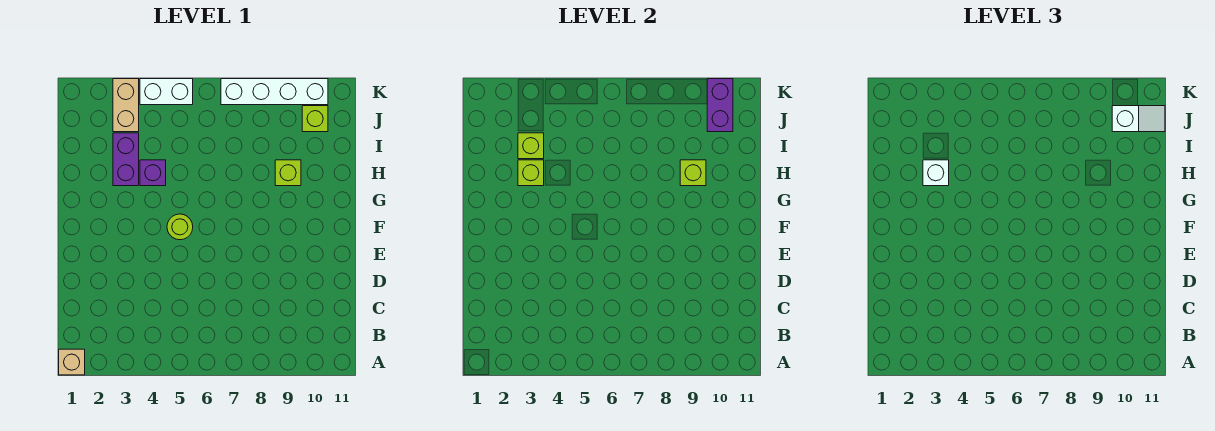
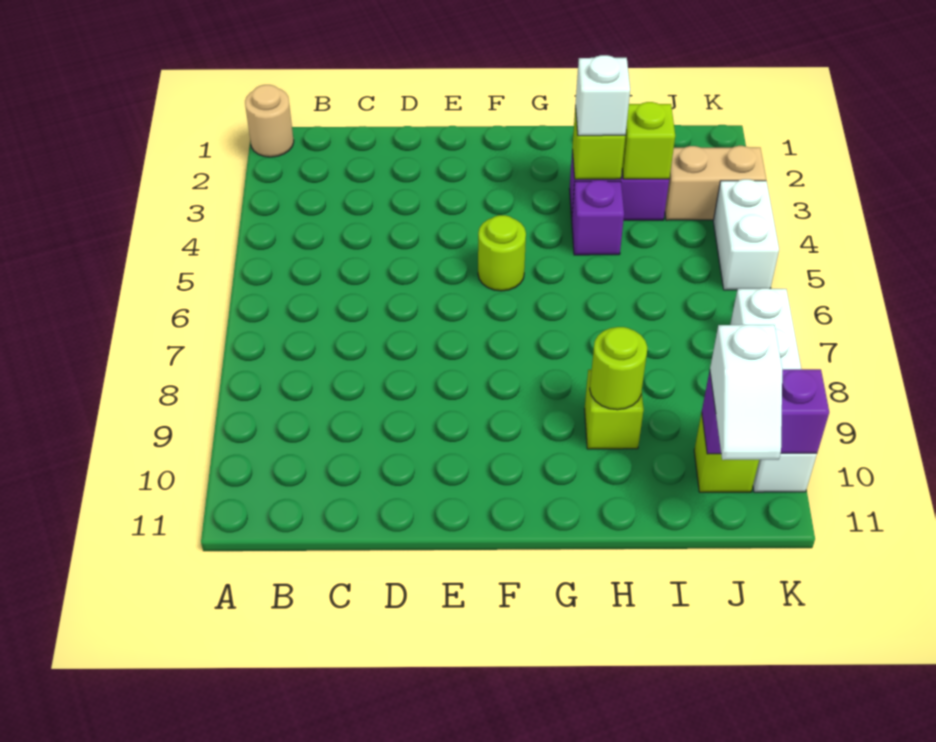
tan 1x1 brick [59,349,85,375] -> tan 1x1 round brick [245,85,294,157]
lime 1x1 brick [680,160,706,186] -> lime 1x1 round brick [590,327,647,410]

